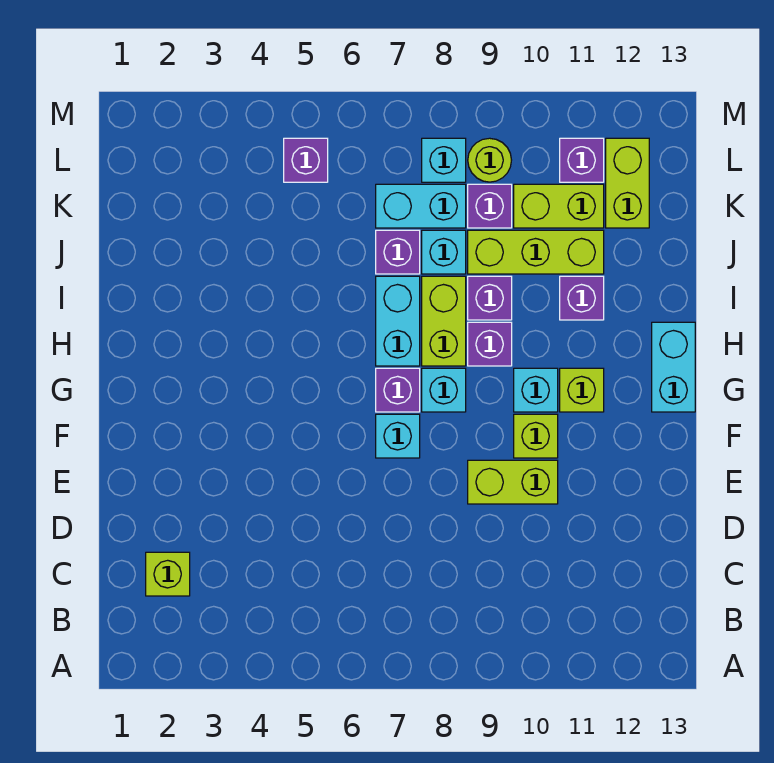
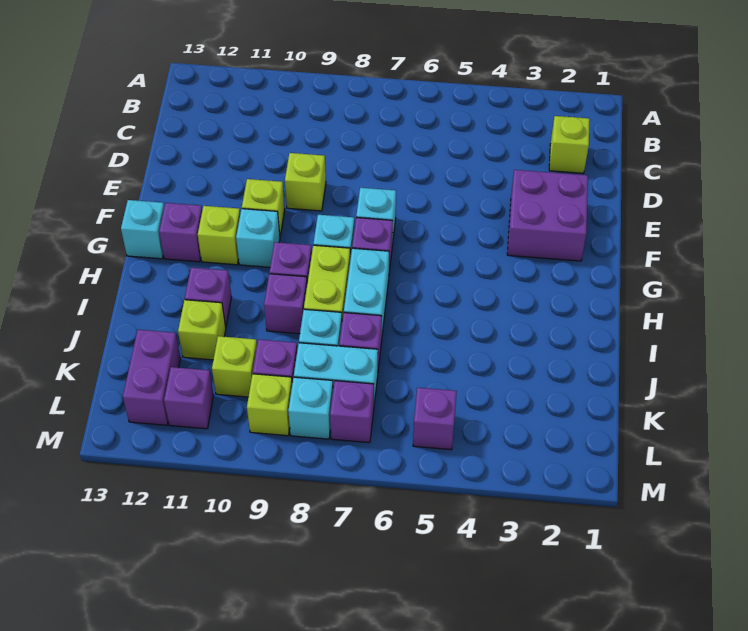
none -> purple 2x2 brick [507,170,588,261]
lime 1x2 brick [468,460,558,504] -> lime 1x1 brick [285,153,326,211]
none -> purple 1x1 brick [159,203,202,262]
cyan 1x2 brick [652,322,695,412] -> cyan 1x1 brick [121,200,164,259]
lime 1x3 brick [468,230,604,274] -> lime 1x1 brick [178,300,226,360]
lime 1x2 brick [514,184,604,228] -> lime 1x1 brick [212,336,257,397]
lime 1x2 brick [606,138,649,228] -> purple 1x2 brick [123,330,181,425]
none -> purple 1x1 brick [330,381,374,443]
lime 1x1 round brick [468,138,511,182] -> lime 1x1 brick [247,374,292,436]

